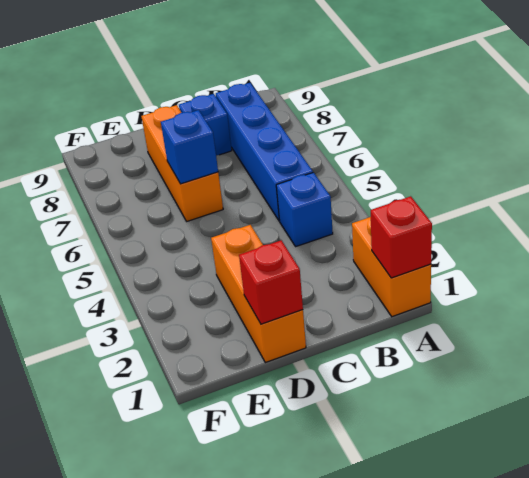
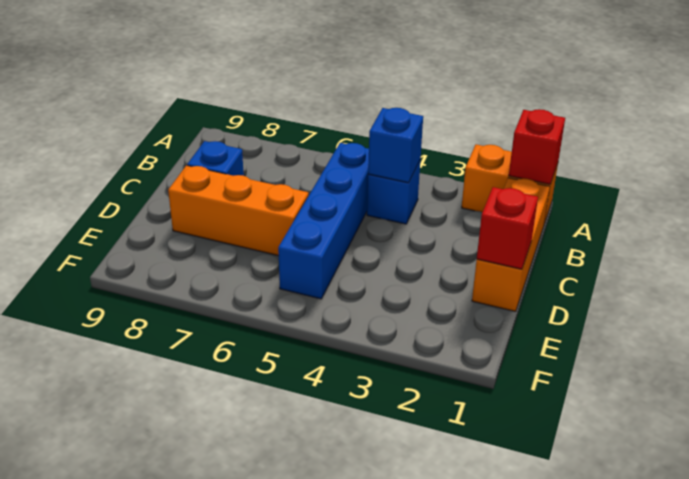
blue 1x4 brick [216,83,313,221] -> blue 1x4 brick turned to [278,143,369,299]
orange 1x3 brick [211,225,306,363] -> orange 1x3 brick turned to [472,178,550,312]
blue 1x1 brick [161,110,218,184] -> blue 1x1 brick moved to [368,108,423,183]

